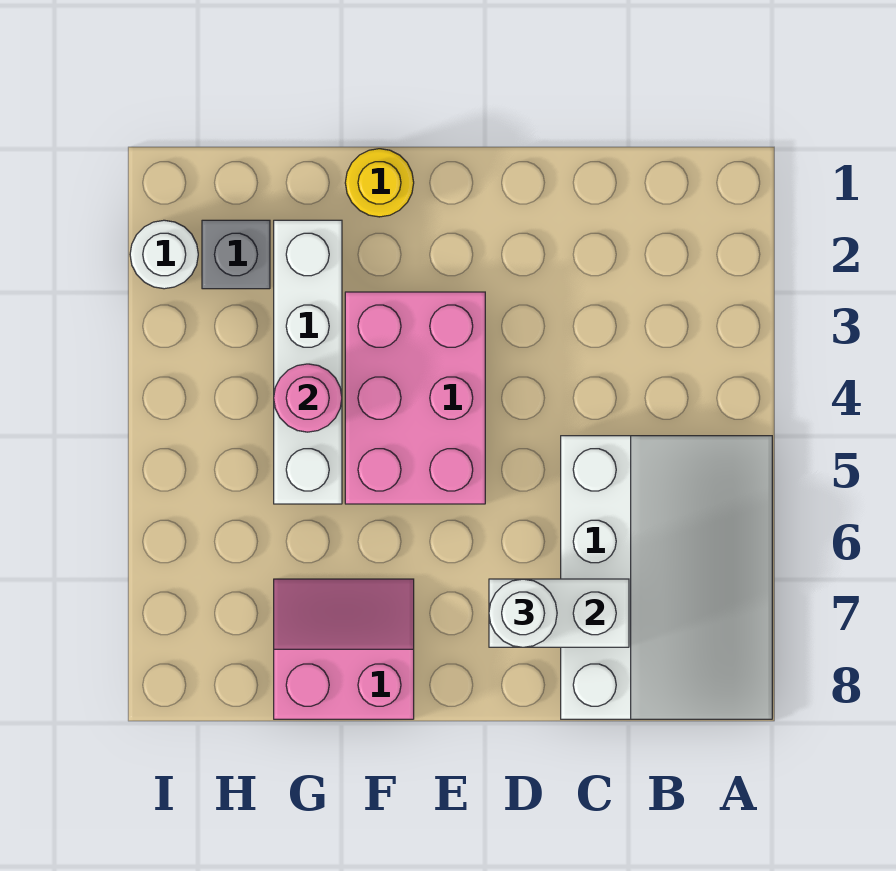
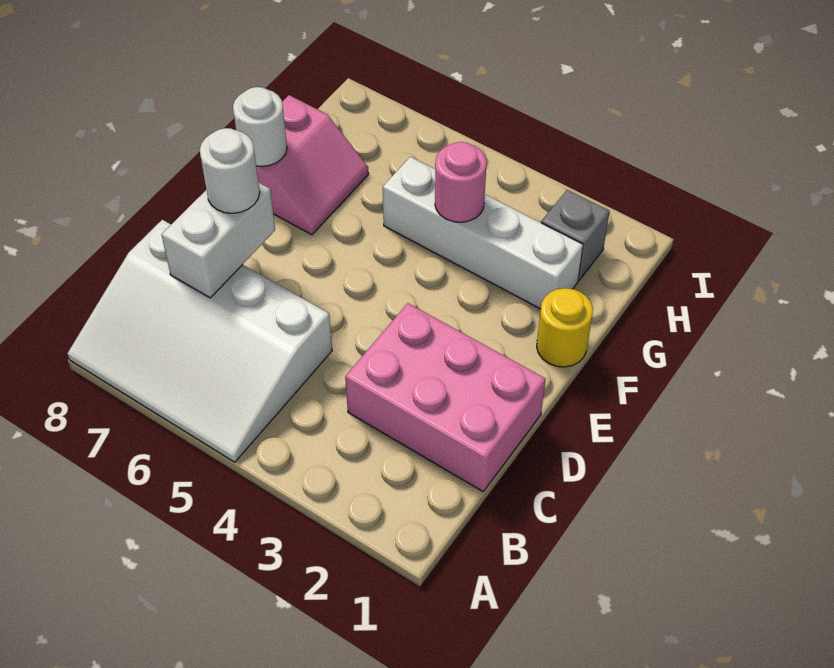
pink 2x3 brick [345,292,485,504] -> pink 2x3 brick moved to [345,303,546,491]
white 1x1 round brick [130,220,198,289] -> white 1x1 round brick moved to [233,87,287,166]

